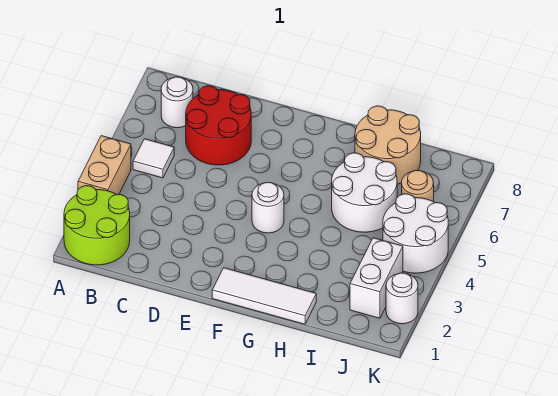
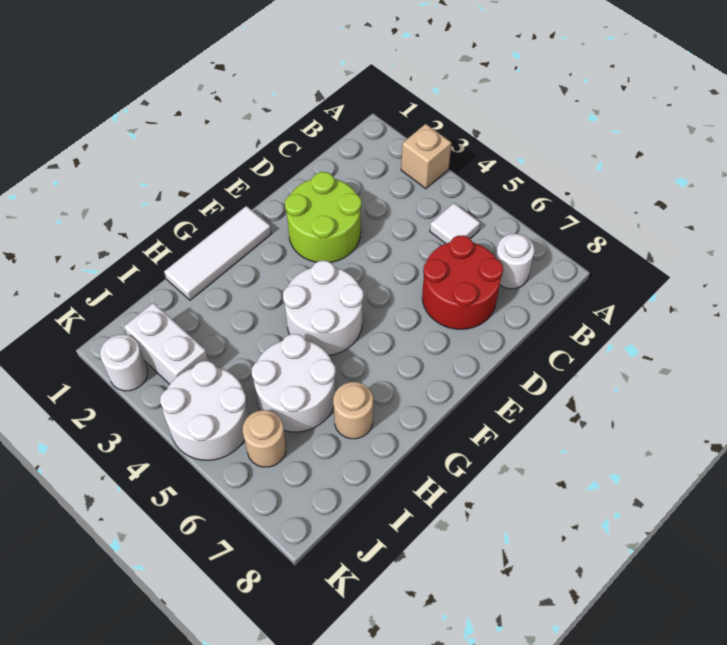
lime 2x2 round brick [64,186,130,265] -> lime 2x2 round brick moved to [285,172,361,263]
tan 1x2 brick [78,136,131,195] -> tan 1x1 brick [401,124,451,189]
white 1x1 round brick [252,182,284,233] -> white 2x2 round brick [283,261,363,355]
tan 2x2 round brick [355,106,421,184] -> tan 1x1 round brick [333,382,373,439]

